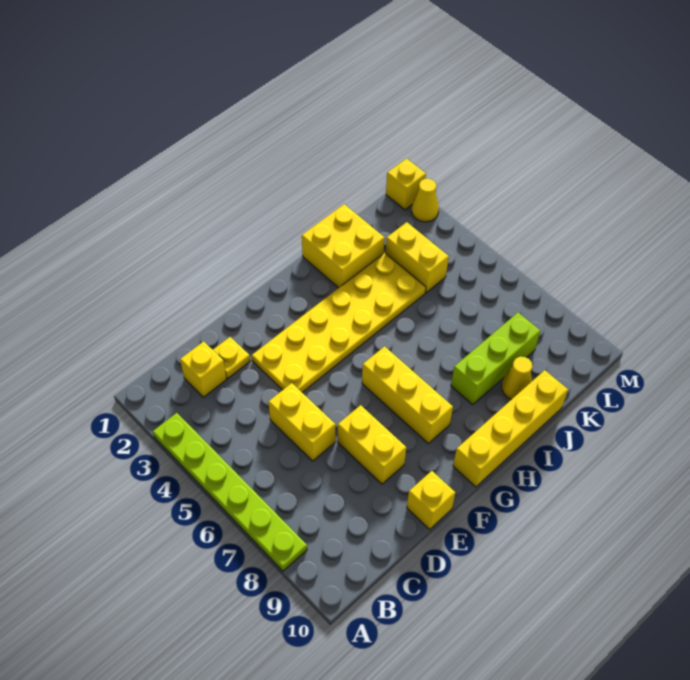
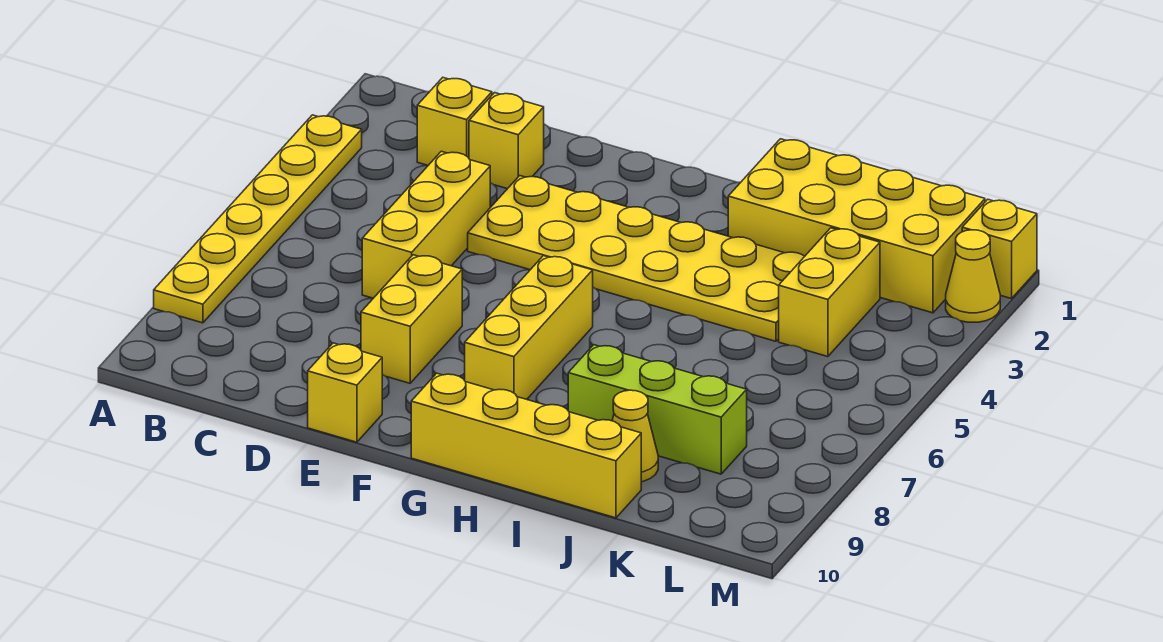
lime 1x6 plate [153,413,307,571] -> yellow 1x6 plate [154,115,362,323]
yellow 1x1 plate [213,337,250,378] -> yellow 1x1 brick [469,93,544,189]
yellow 1x2 brick [268,383,335,461] -> yellow 1x3 brick [362,151,490,298]
yellow 2x2 brick [302,204,385,288] -> yellow 2x4 brick [728,139,985,313]

